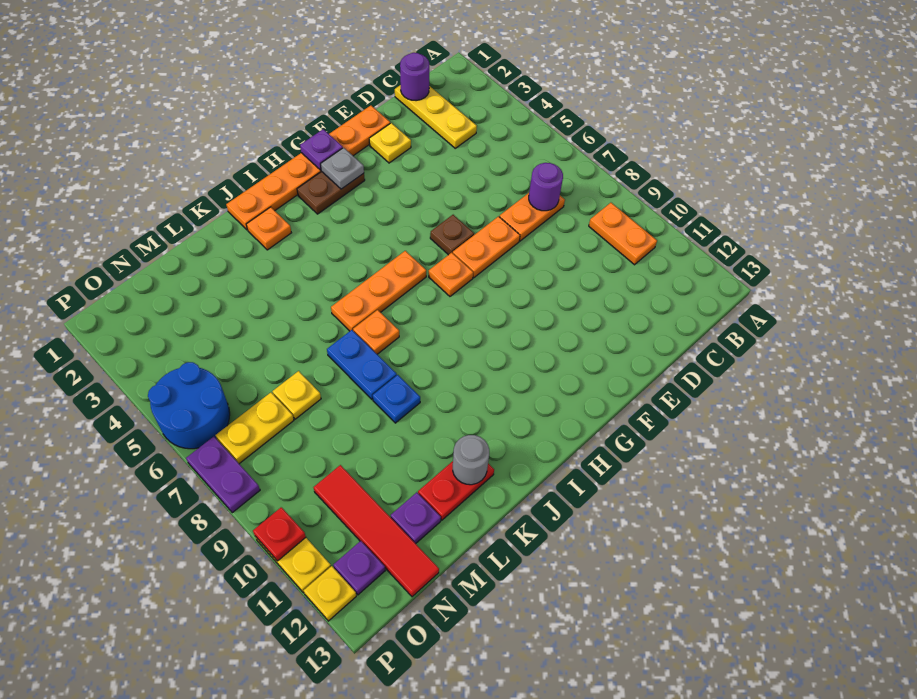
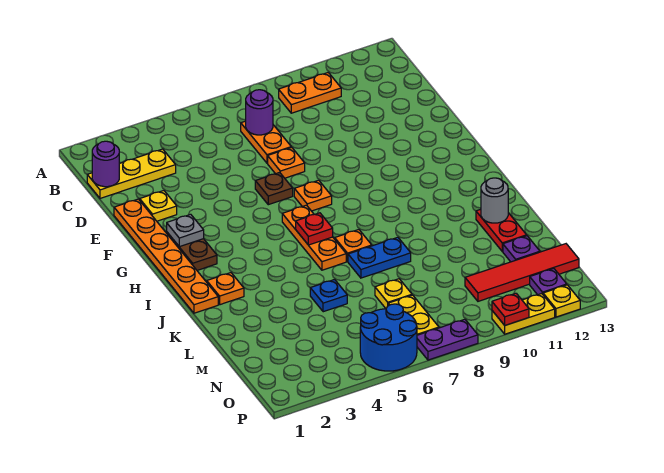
orange 1x2 plate [453,216,520,278] -> orange 1x1 plate [268,147,305,178]
purple 1x1 plate [300,129,343,170] -> none
none -> red 1x1 plate [296,213,333,245]
blue 1x1 plate [373,375,420,423] -> blue 1x1 plate moved to [310,280,347,312]

